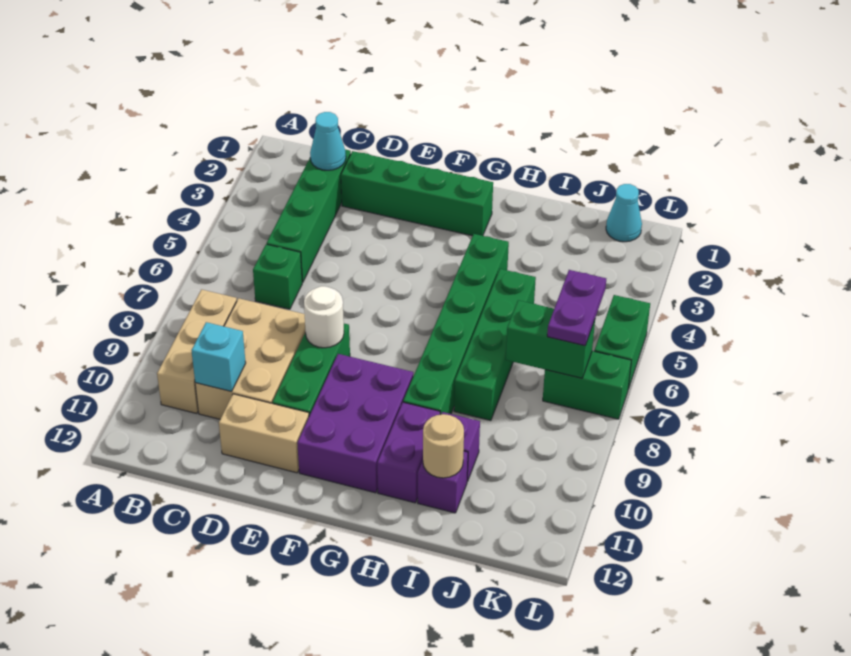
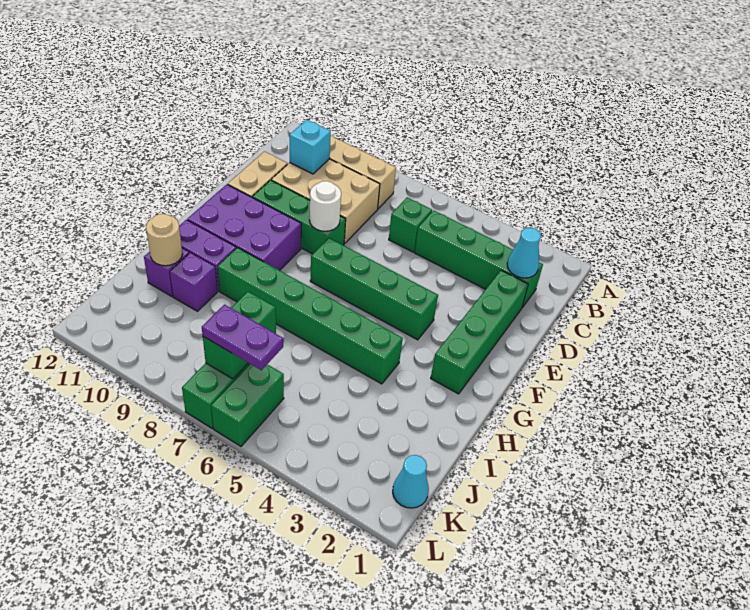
green 1x4 brick [454,269,536,421] -> green 1x4 brick moved to [310,238,438,340]
green 1x2 brick [594,295,650,389] -> green 1x2 brick turned to [211,364,284,446]

